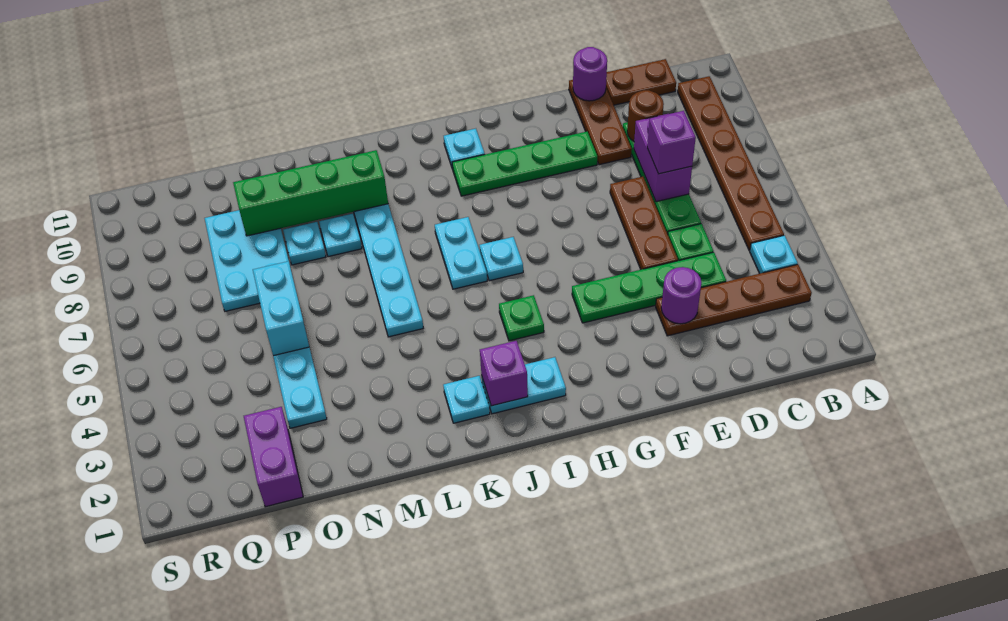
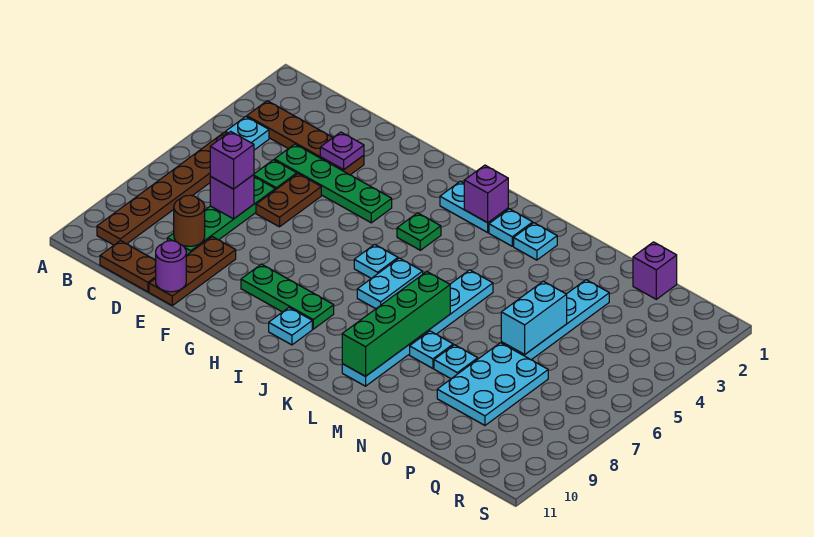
purple 1x2 brick [634,114,692,202] -> purple 1x1 brick [210,175,254,219]
purple 1x1 round brick [661,267,702,324] -> purple 1x1 plate [320,132,364,170]
brown 1x3 plate [610,177,678,270] -> brown 1x2 plate [256,174,321,227]
green 1x4 plate [452,132,597,196] -> green 1x3 plate [241,264,334,329]
none -> cyan 1x1 plate [514,223,557,260]
green 1x4 brick [233,150,388,236] -> green 1x4 brick turned to [342,272,450,376]
purple 1x2 brick [244,407,303,507] -> purple 1x1 brick [633,242,677,299]

